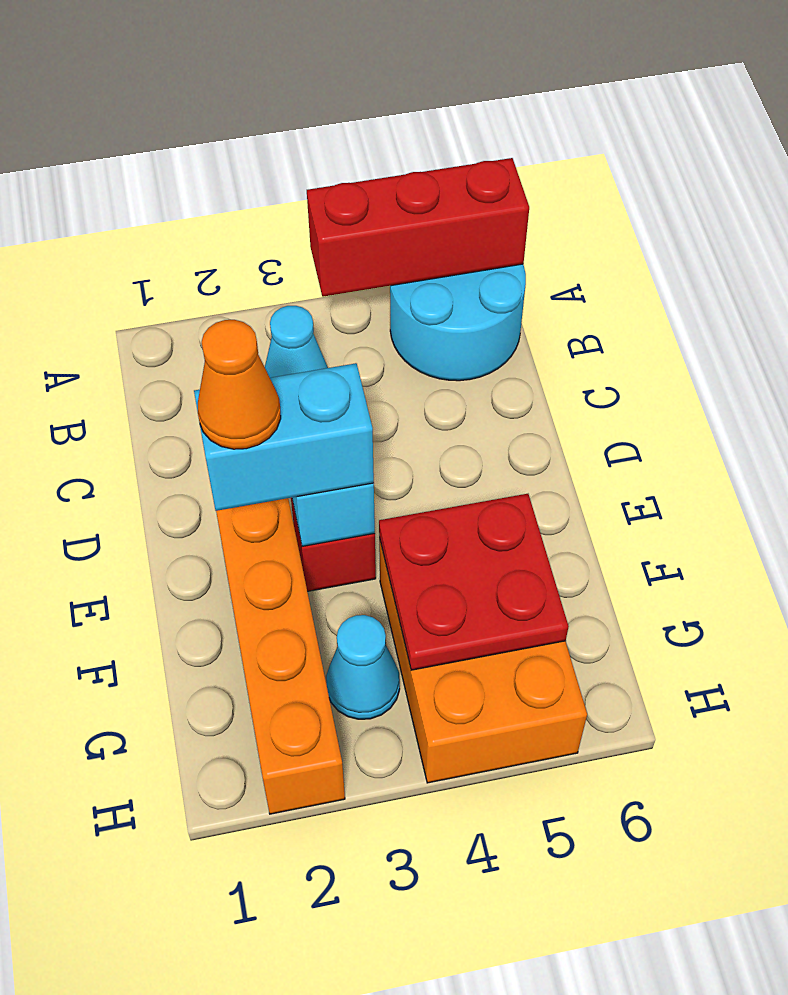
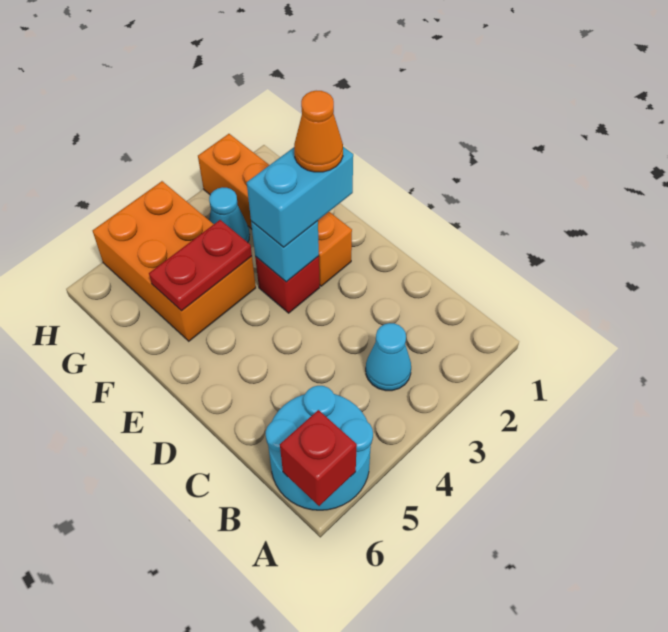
red 1x3 brick [307,158,529,297] -> red 1x1 brick [280,410,357,506]
red 2x2 plate [379,494,569,670] -> red 1x2 plate [149,220,252,311]

